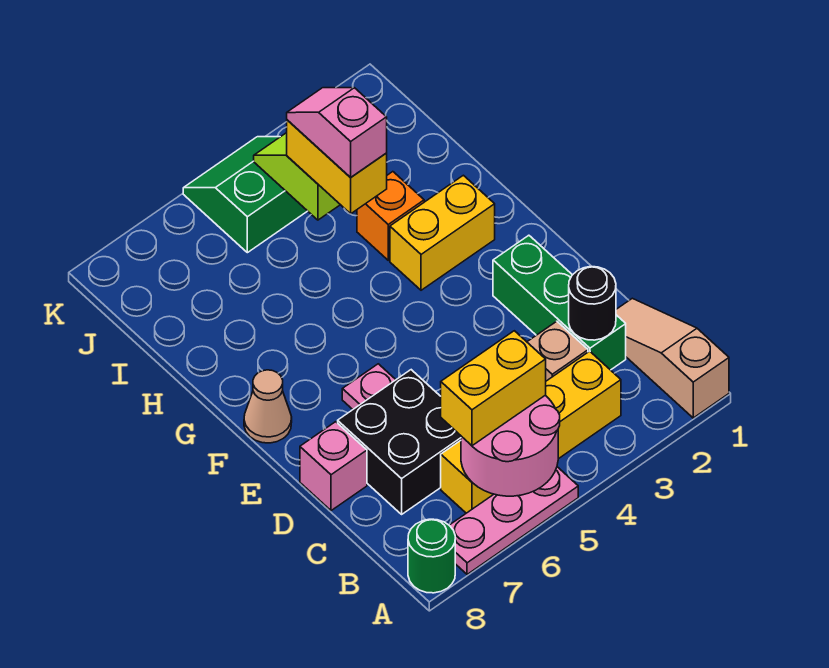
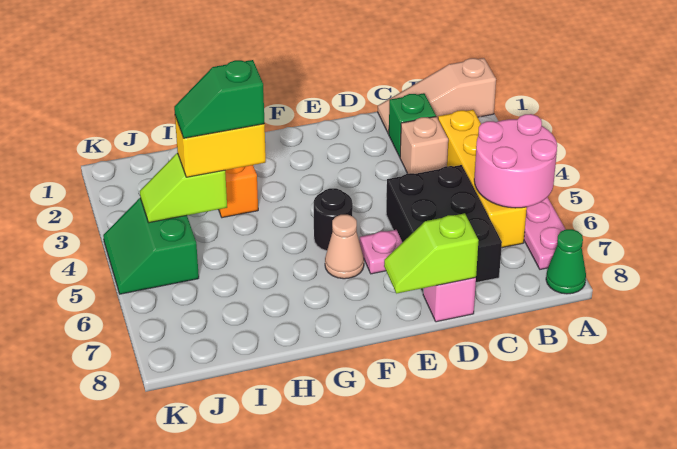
green 1x1 round brick [408,519,455,593] -> green 1x1 cone [546,229,586,294]
yellow 1x2 brick [441,331,546,446] -> none
green 1x3 brick [493,235,626,370] -> green 1x1 brick [389,93,436,157]
black 1x1 round brick [569,267,616,340] -> black 1x1 round brick moved to [314,188,353,251]
black 2x2 brick [338,370,461,514] -> black 2x3 brick [386,165,502,293]
none -> lime 1x2 slope [384,213,479,294]
tan 1x1 cone [244,370,292,443] -> tan 1x1 cone moved to [325,215,364,279]
yellow 1x2 brick [390,175,495,290] -> none
pink 1x2 slope [287,88,387,178] -> green 1x2 slope [174,60,265,138]

